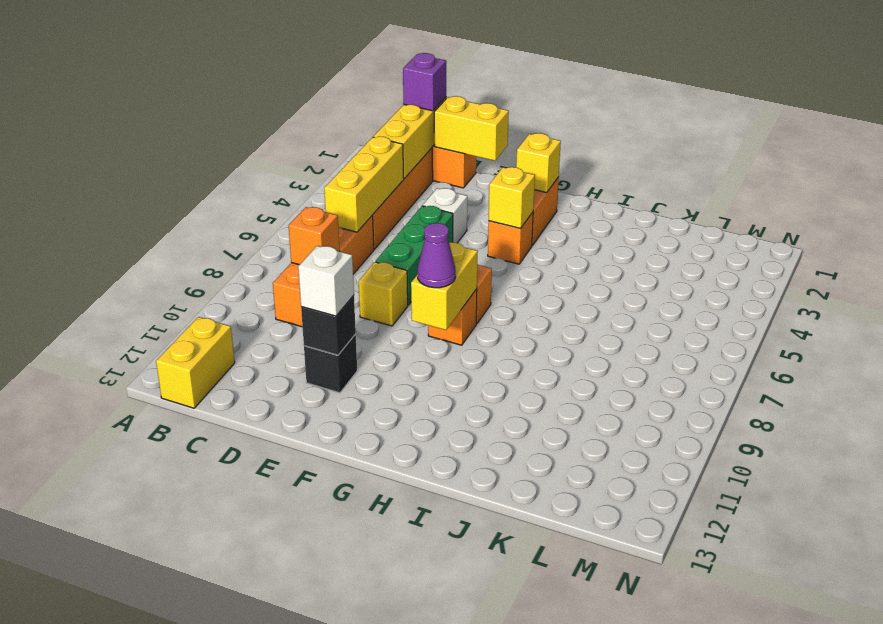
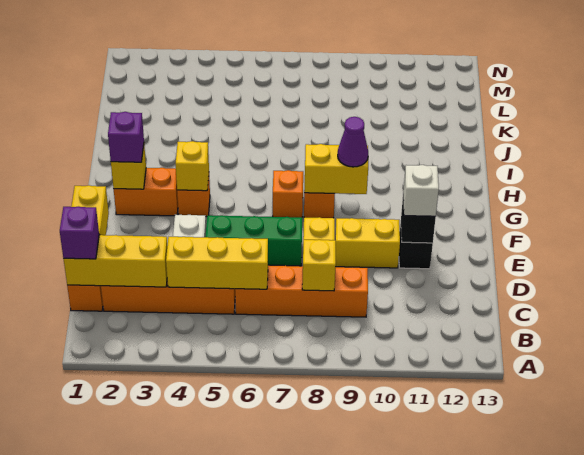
yellow 1x2 brick [156,317,235,408] -> yellow 1x2 brick moved to [335,218,400,268]
orange 1x1 brick [289,207,339,265] -> yellow 1x1 brick [302,240,336,291]
none -> purple 1x1 brick [108,112,144,162]

